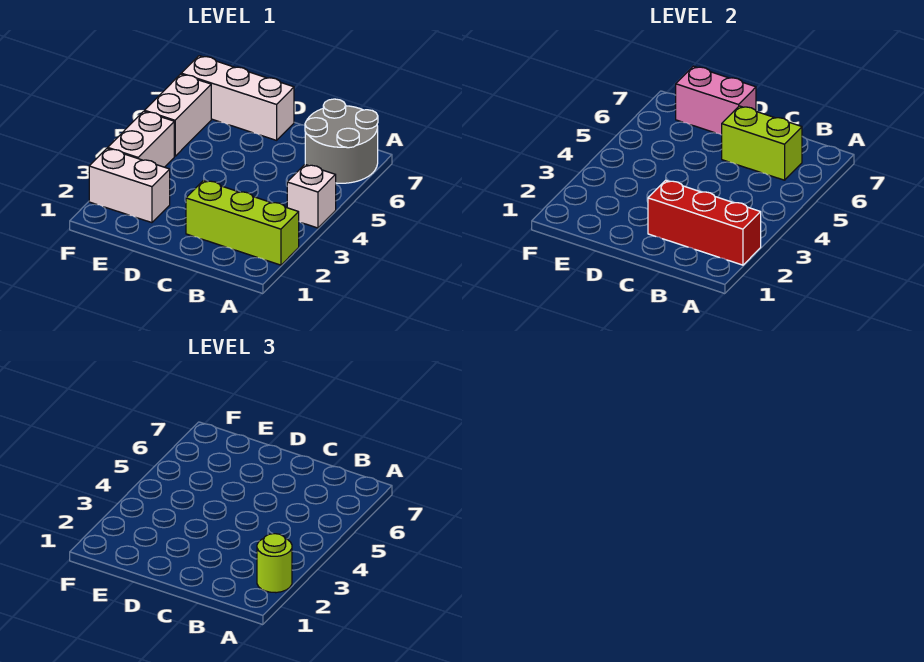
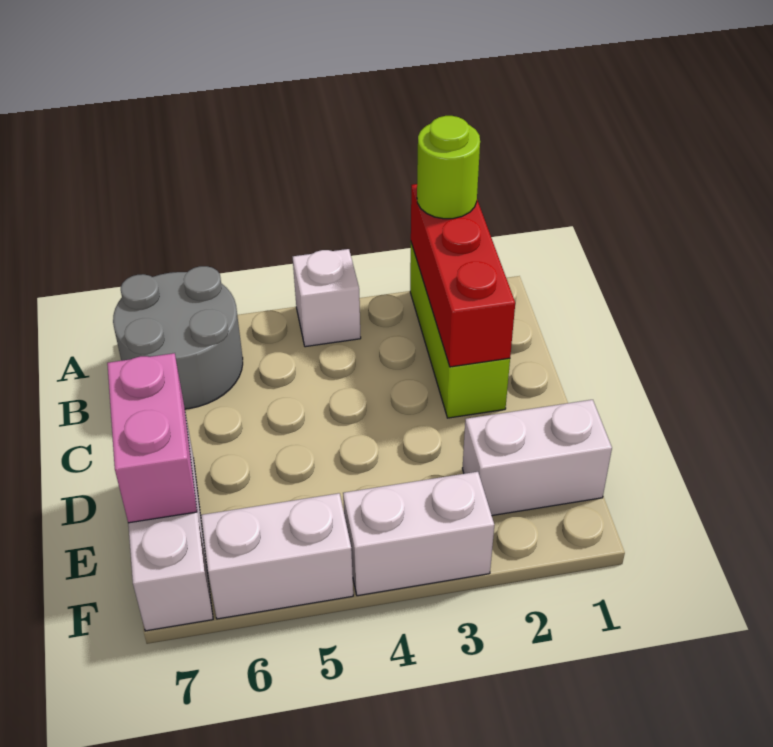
lime 1x2 brick [722,106,802,180] -> none
white 1x2 brick [89,148,170,223] -> white 1x2 brick turned to [462,400,612,516]

